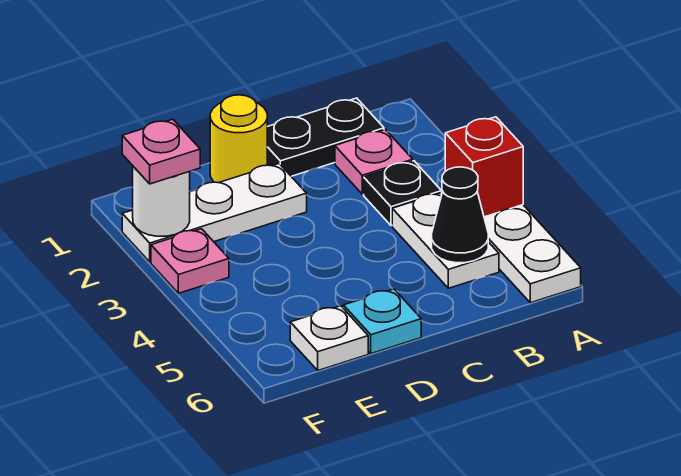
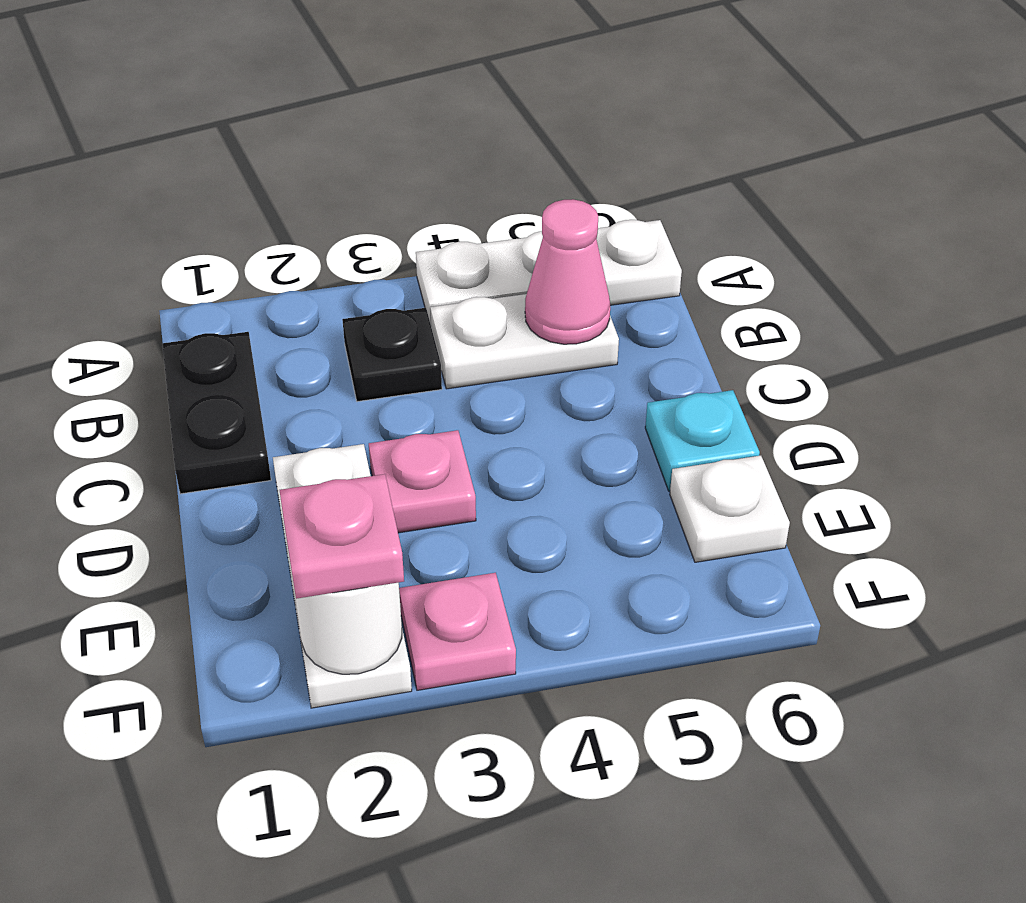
red 1x1 brick [445,117,523,217] -> none
pink 1x1 plate [335,130,413,194] -> pink 1x1 plate moved to [369,430,476,533]
black 1x1 cone [431,167,488,263] -> pink 1x1 cone [525,199,610,344]
yellow 1x1 round brick [210,95,267,183] -> none

